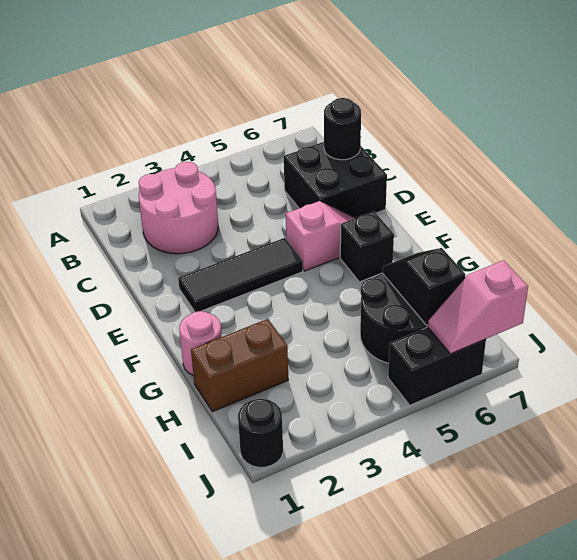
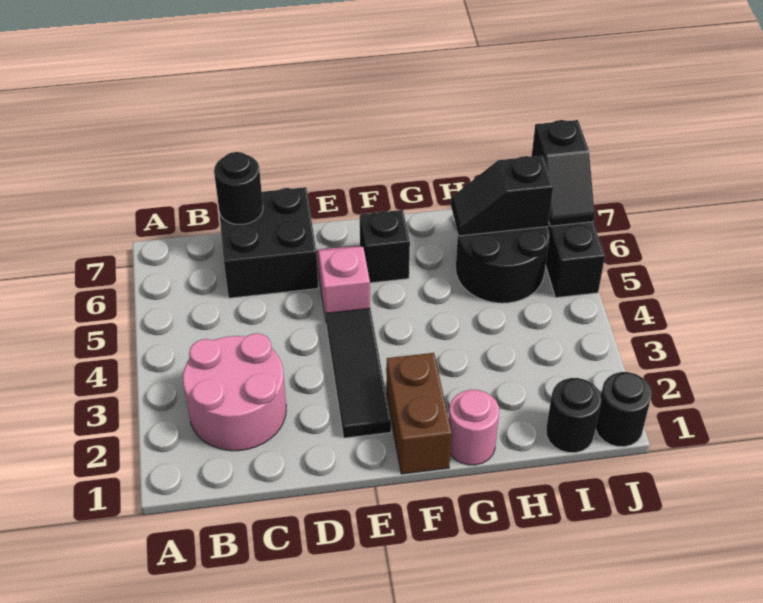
brown 1x2 brick [191,319,288,412] -> brown 1x2 brick moved to [386,353,452,474]
none -> black 1x1 round brick [546,378,601,453]
pink 1x2 slope [428,260,528,354] -> black 1x2 slope [531,120,595,226]

